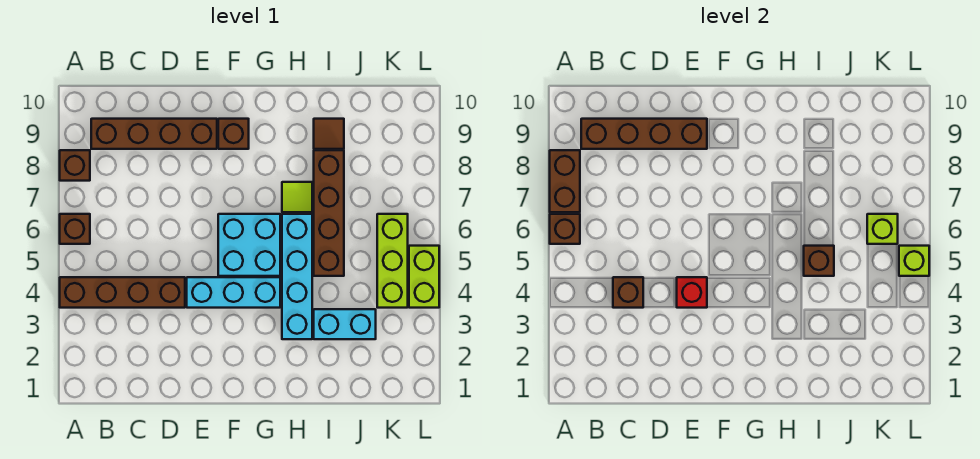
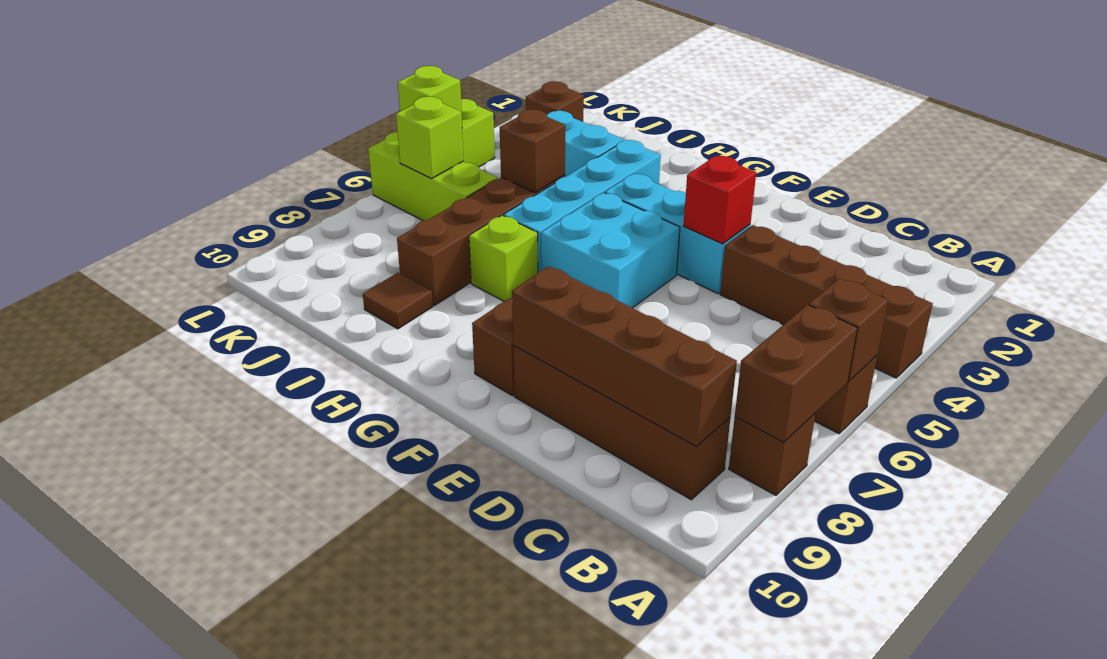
brown 1x1 brick [613,277,643,308] -> brown 1x1 brick moved to [526,82,584,122]
lime 1x1 tile [282,182,312,212] -> lime 1x1 brick [469,215,538,301]
lime 1x3 brick [377,214,408,308] -> lime 1x3 brick turned to [368,132,498,221]

